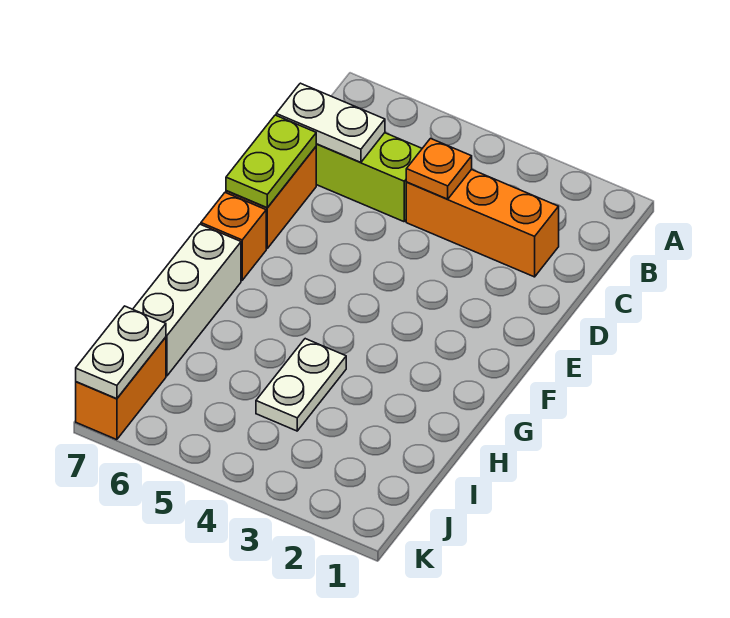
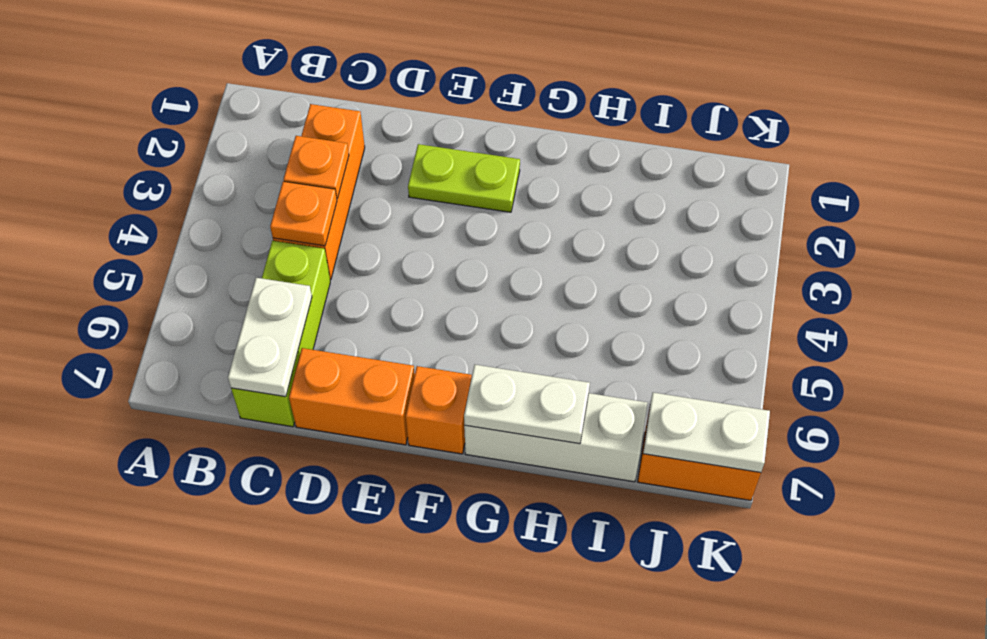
none -> orange 1x1 plate [284,136,349,199]
lime 1x2 plate [226,115,316,208] -> lime 1x2 plate moved to [408,144,520,212]
white 1x2 plate [256,339,346,431] -> white 1x2 plate moved to [464,365,590,444]

